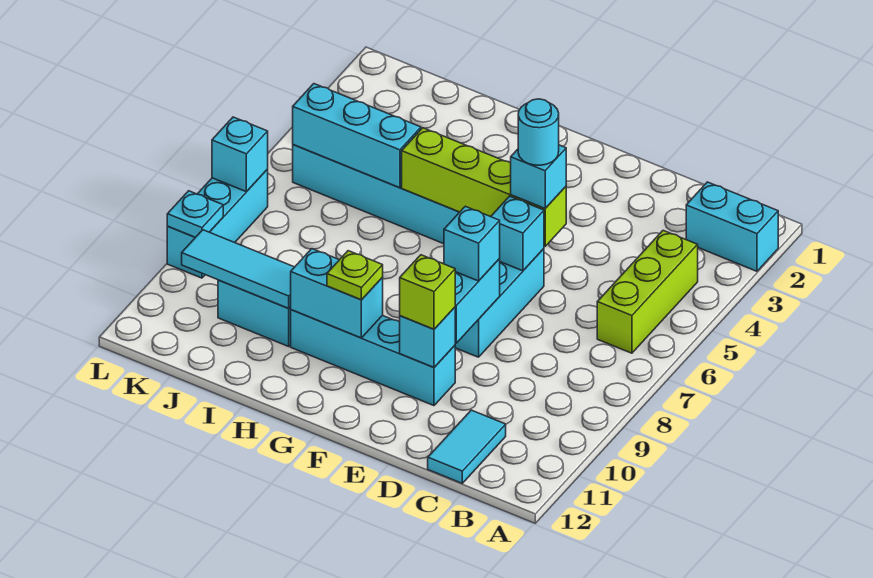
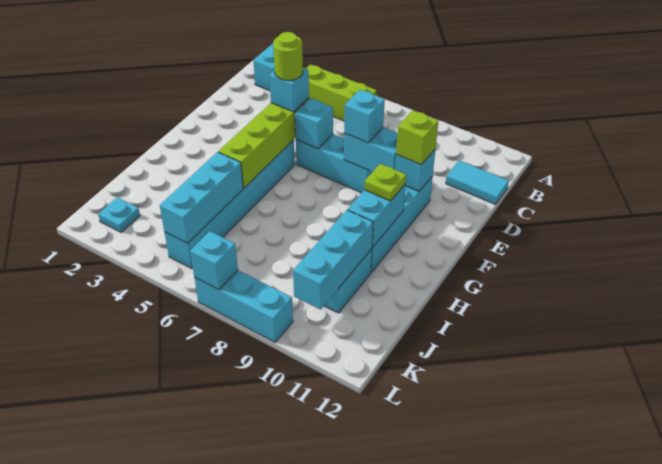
cyan 1x1 round brick [518,99,559,165] -> lime 1x1 round brick [273,32,303,80]
cyan 1x3 tile [182,230,294,308] -> cyan 1x3 brick [293,210,373,309]
cyan 1x1 plate [167,191,223,237] -> cyan 1x1 plate moved to [98,197,140,232]

